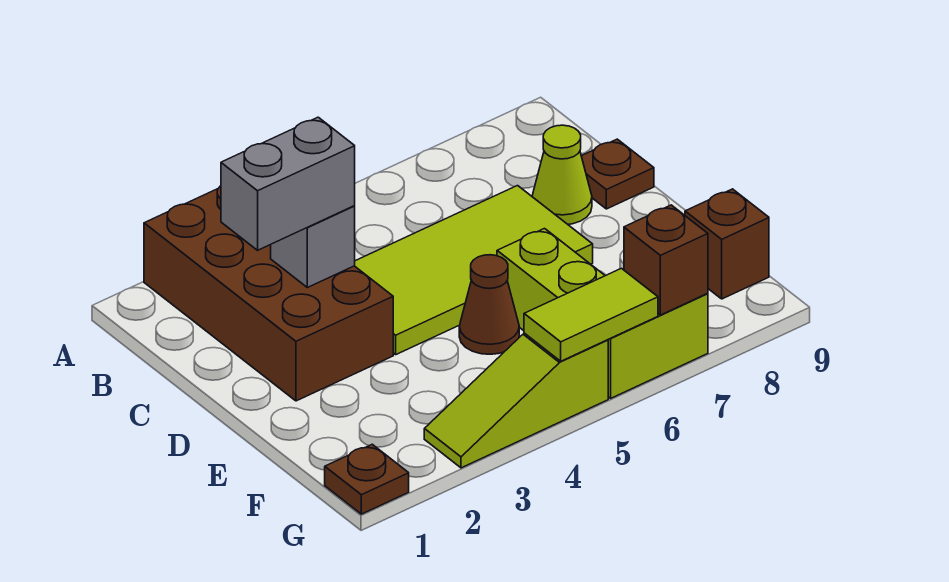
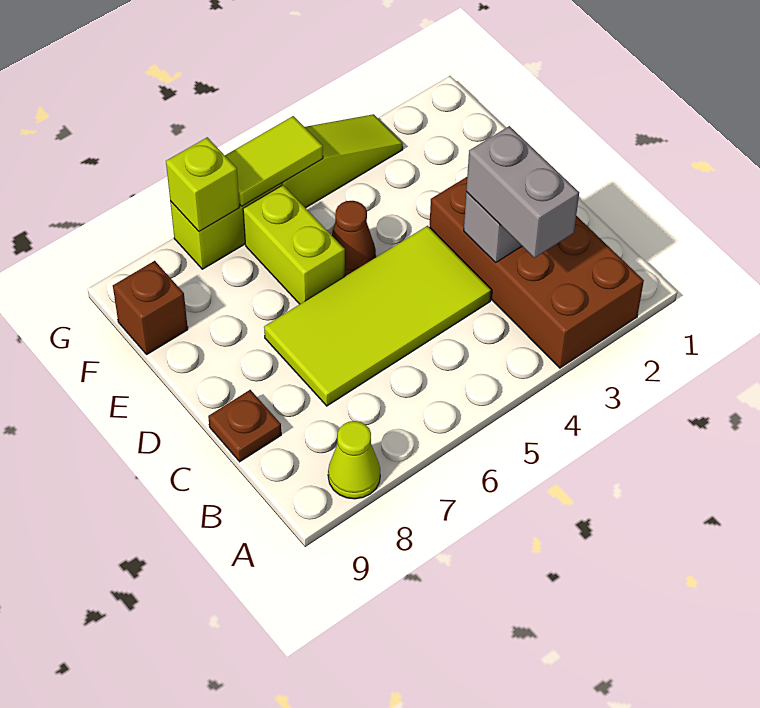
grey 1x2 brick [221,117,355,250] -> grey 1x2 brick turned to [466,126,579,258]
lime 1x1 cone [532,125,592,224] -> lime 1x1 cone moved to [328,421,380,499]
brown 1x1 plate [325,444,409,514] -> none
brown 1x1 brick [624,205,708,315] -> lime 1x1 brick [166,137,240,231]

